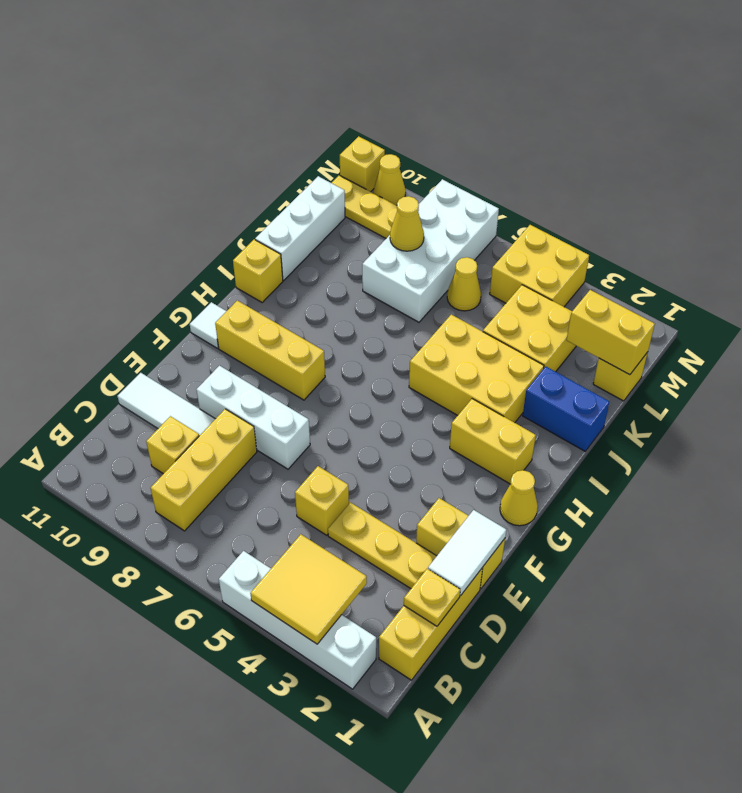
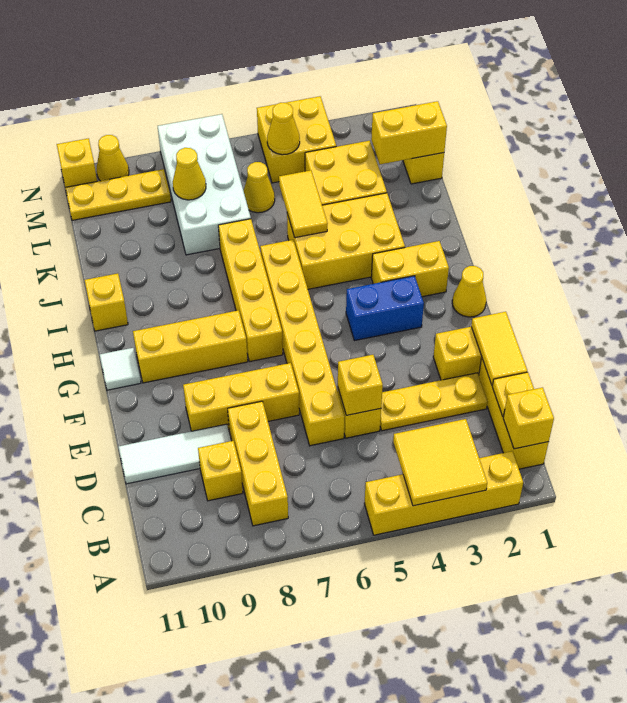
white 1x4 brick [219,551,376,689] -> yellow 1x4 brick [364,451,523,535]
none -> yellow 1x1 brick [503,388,554,449]
white 1x2 tile [428,510,506,595] -> yellow 1x2 tile [471,312,527,385]
none -> yellow 1x1 brick [338,355,383,415]
none -> yellow 1x6 brick [260,240,345,446]
white 1x3 brick [196,366,310,469] -> yellow 1x3 brick [183,363,299,431]
none -> yellow 1x4 brick [218,219,283,361]
blue 1x2 brick [523,366,609,451] -> blue 1x2 brick moved to [346,276,424,341]
none -> yellow 1x2 tile [279,170,328,238]
white 1x3 brick [255,176,345,280] -> none
none -> yellow 1x1 cone [267,103,300,155]

